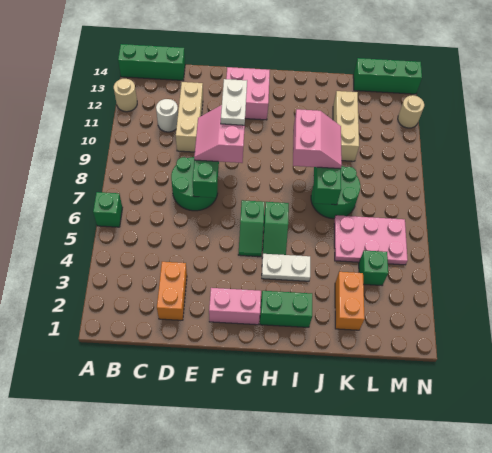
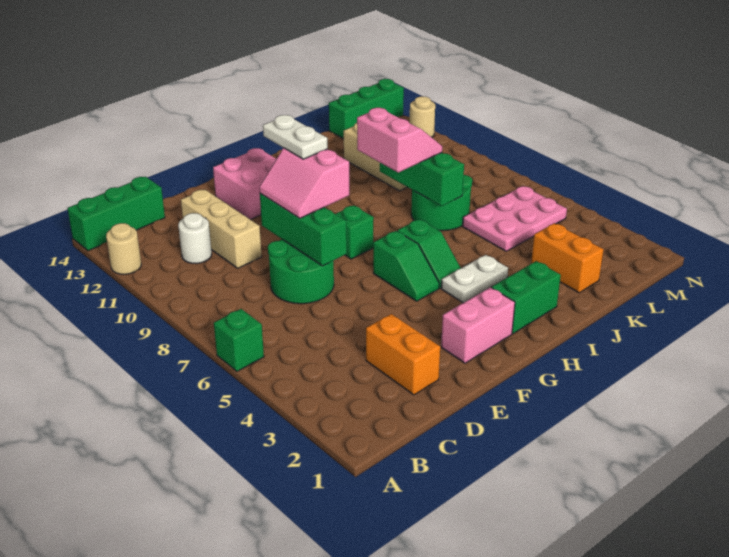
green 1x1 brick [359,250,388,285] -> green 1x1 brick moved to [336,205,374,259]

